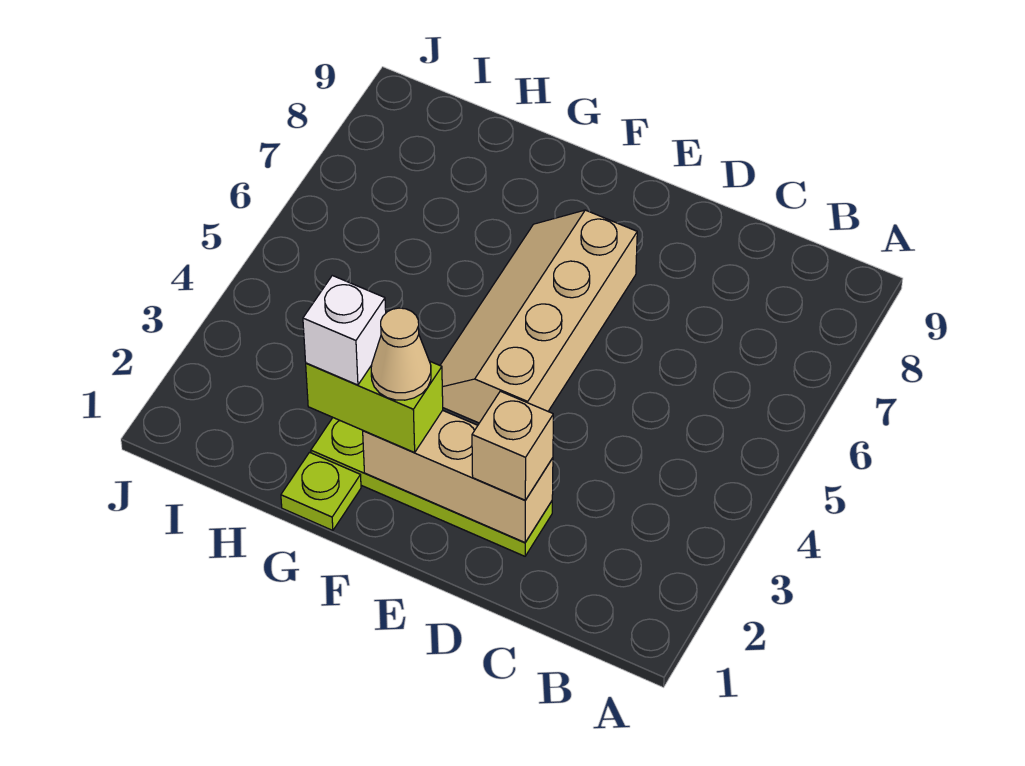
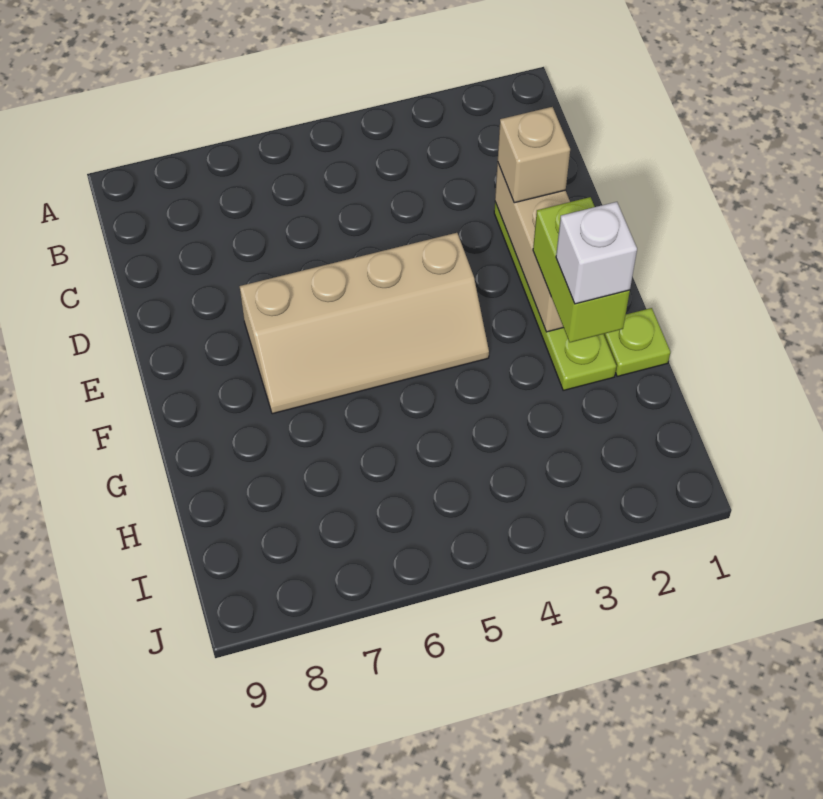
tan 1x1 cone [371,308,431,400] -> none

